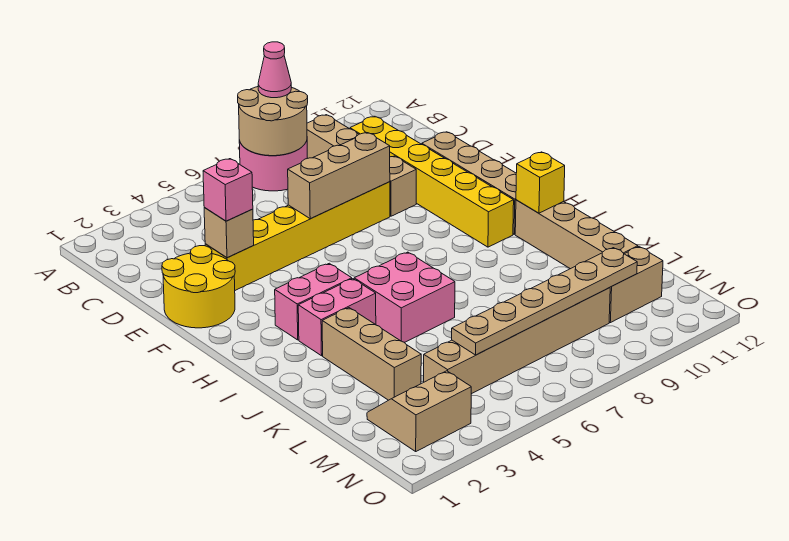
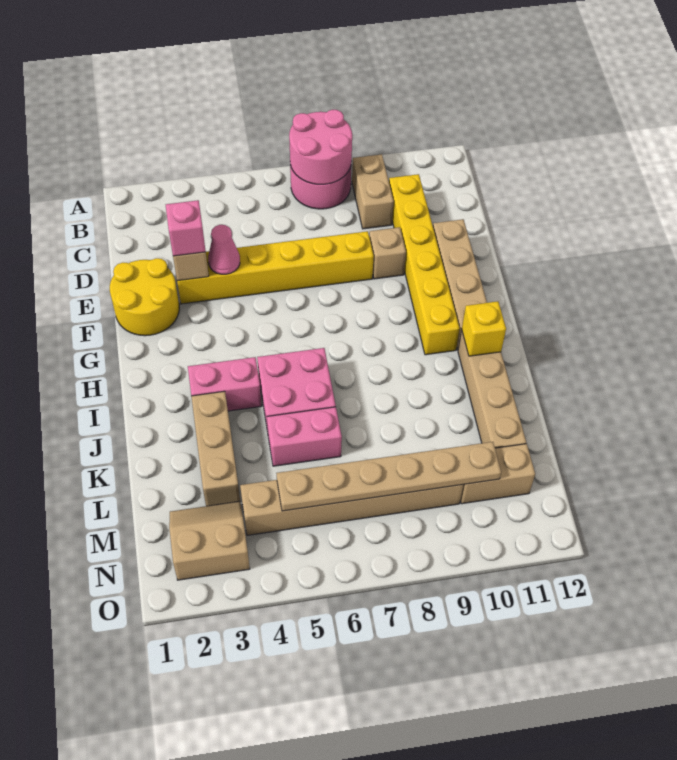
tan 2x2 round brick [238,87,308,156] -> pink 2x2 round brick [289,110,352,184]
pink 1x1 cone [258,42,291,98] -> pink 1x1 cone moved to [208,225,240,274]
tan 1x3 brick [288,133,390,219] -> none
pink 1x2 brick [275,263,352,340] -> pink 1x2 brick moved to [267,407,342,466]

